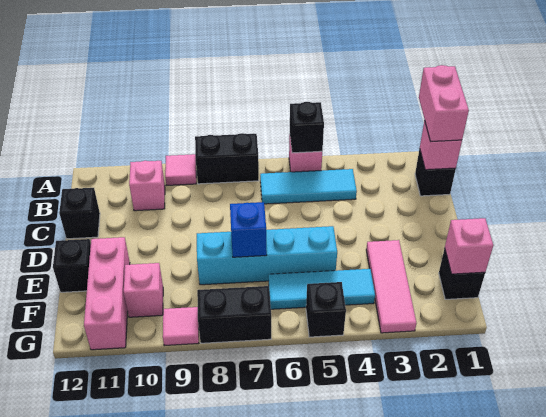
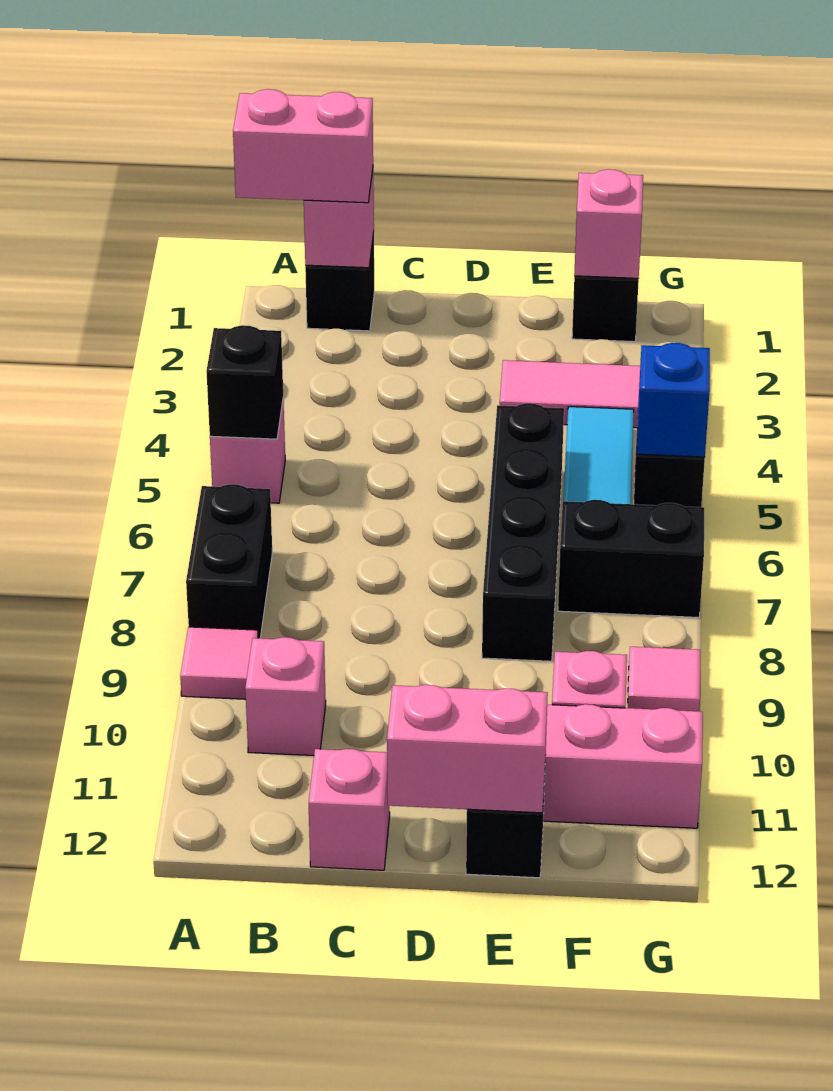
cyan 1x3 tile [260,169,357,204] -> none
black 1x1 brick [59,188,100,239] -> pink 1x1 brick [309,749,390,870]
none -> pink 1x2 brick [387,685,548,813]
cyan 1x4 brick [197,226,337,285] -> black 1x4 brick [482,403,564,661]
blue 1x1 brick [230,202,267,257] -> blue 1x1 brick moved to [637,343,710,457]
black 1x2 brick [197,286,271,343] -> black 1x2 brick turned to [558,500,704,618]

